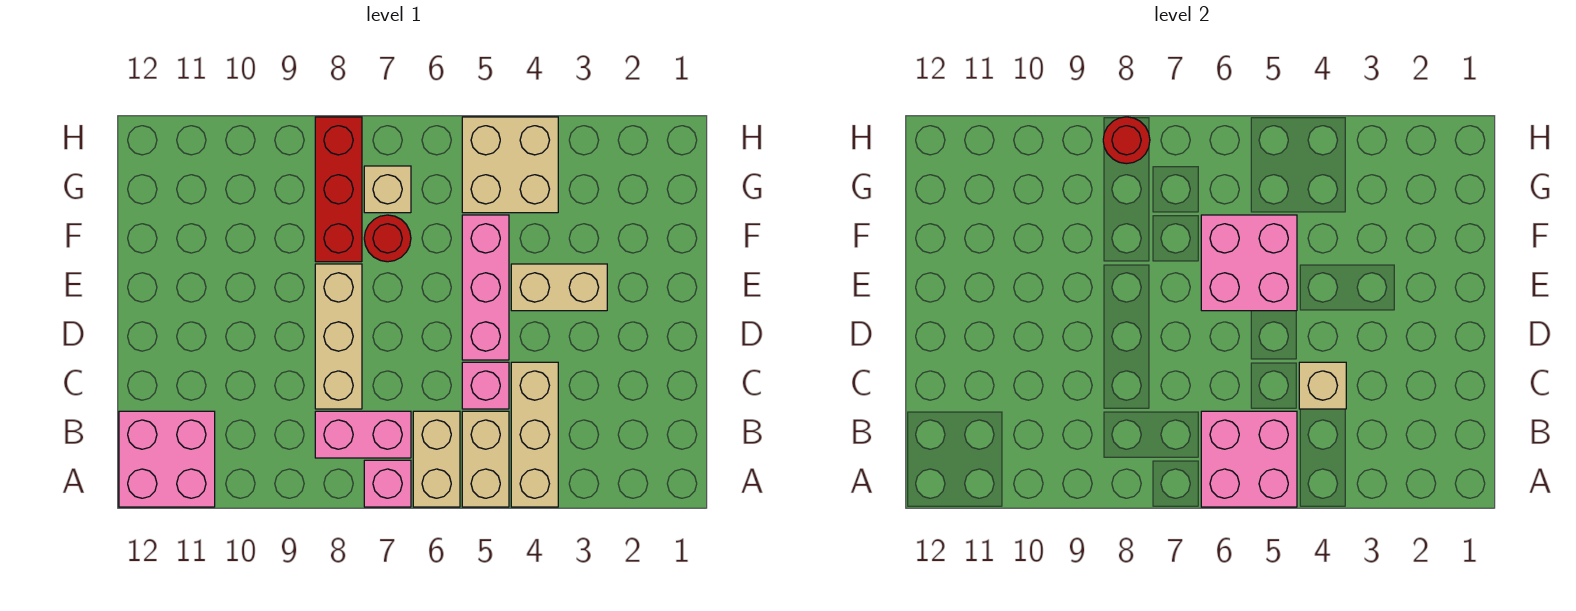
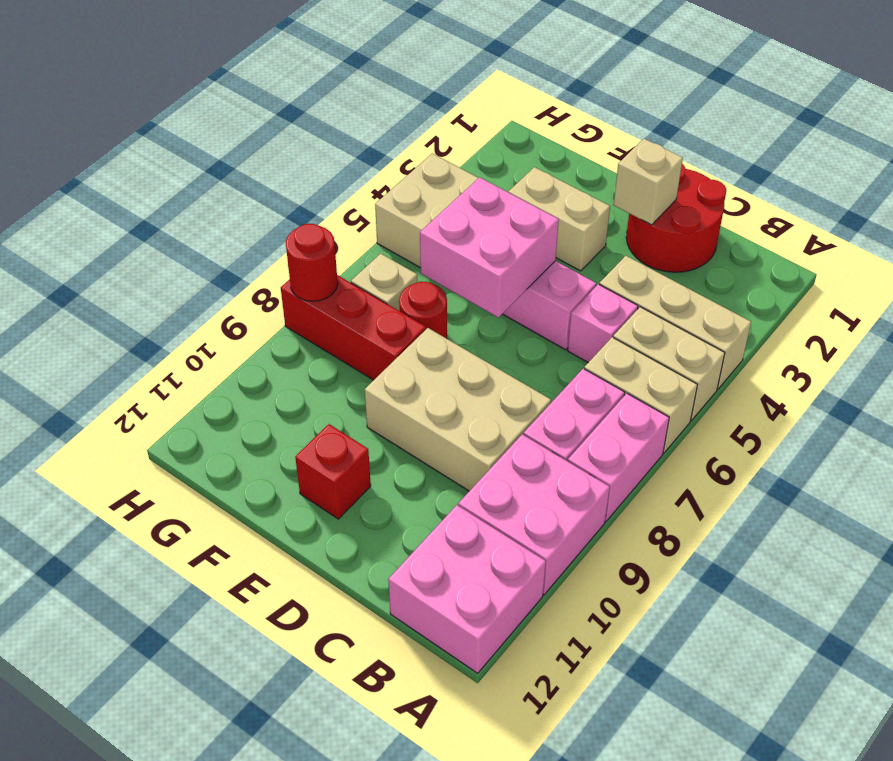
pink 2x2 brick [1201,411,1297,507] -> pink 2x2 brick moved to [458,434,610,595]
pink 1x1 brick [364,460,411,507] -> pink 1x2 brick [568,393,669,521]
none -> red 2x2 round brick [626,164,726,272]
tan 1x1 brick [1299,362,1346,409] -> tan 1x1 brick moved to [614,139,683,225]
tan 1x3 brick [315,264,362,409] -> tan 2x3 brick [365,328,551,491]
tan 1x2 brick [511,264,607,311] -> tan 1x2 brick turned to [508,167,610,271]
none -> red 1x1 brick [295,424,371,519]

